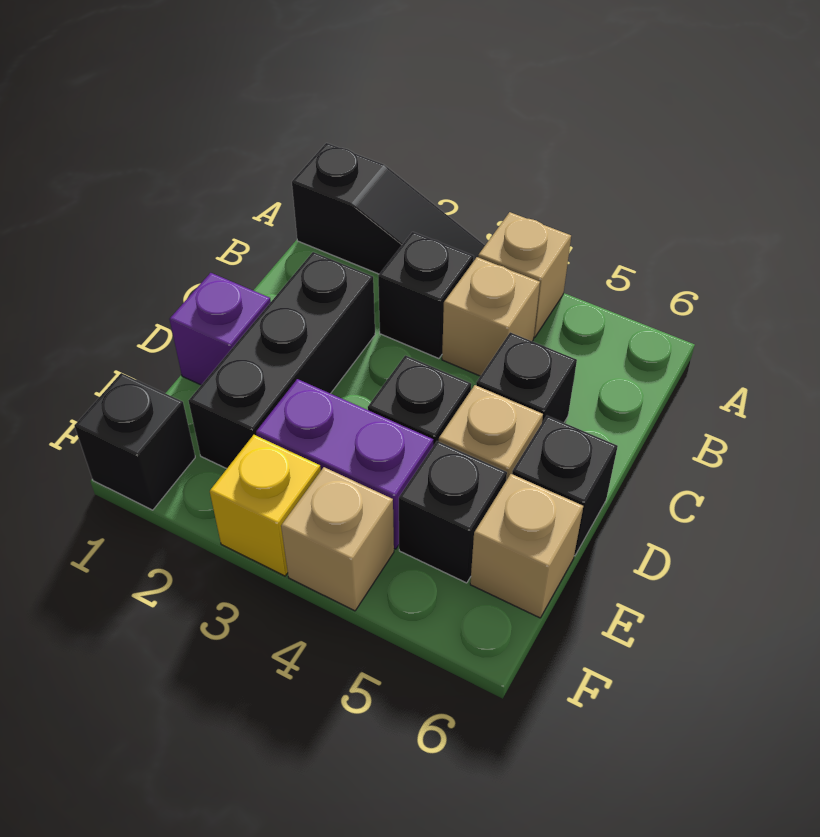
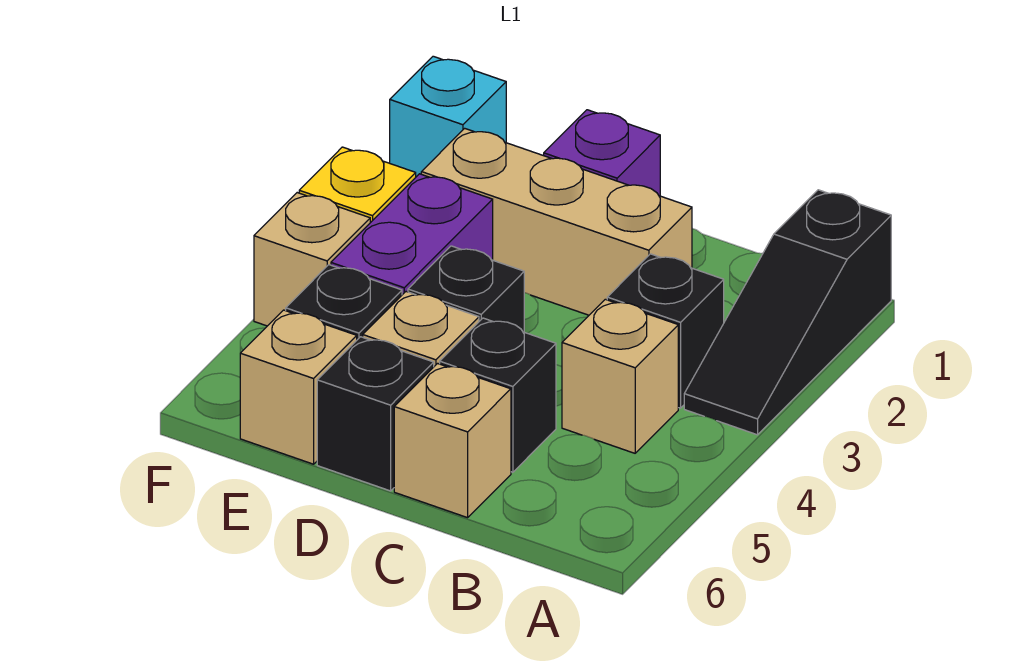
tan 1x1 brick [478,212,571,337] -> tan 1x1 brick moved to [394,363,511,518]
black 1x3 brick [189,252,375,469] -> tan 1x3 brick [421,128,692,315]
black 1x1 brick [75,373,195,510] -> cyan 1x1 brick [390,56,506,177]

